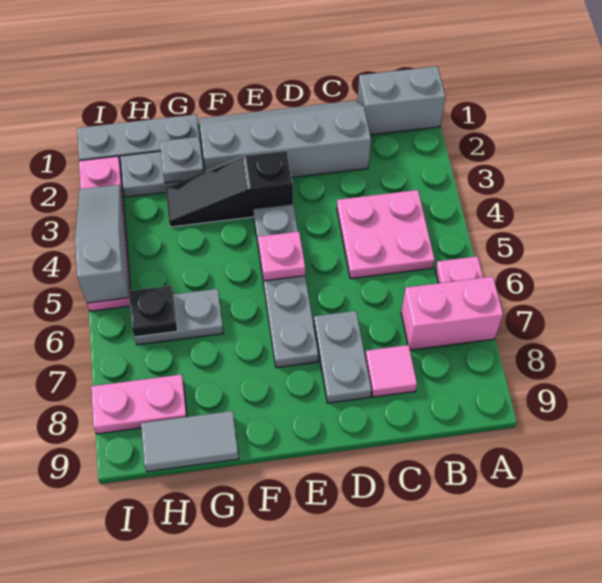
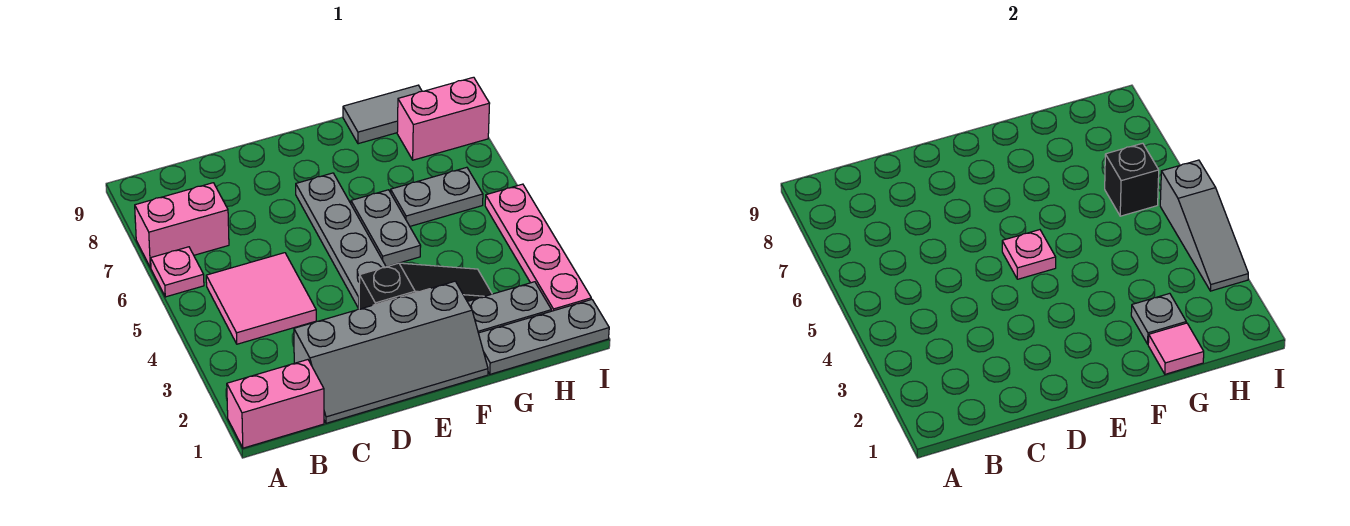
grey 1x2 brick [357,66,446,135] -> pink 1x2 brick [227,360,324,448]
pink 2x2 plate [337,190,435,279] -> pink 2x2 tile [206,253,316,344]
pink 1x1 tile [365,345,417,397] -> pink 1x1 tile moved to [1148,323,1204,374]
grey 1x2 plate [314,311,371,403] -> grey 1x2 plate moved to [351,190,421,267]
black 1x1 plate [129,286,177,337] -> black 1x1 brick [1105,143,1159,216]
pink 1x2 plate [91,375,187,434] -> pink 1x2 brick [397,77,490,160]

